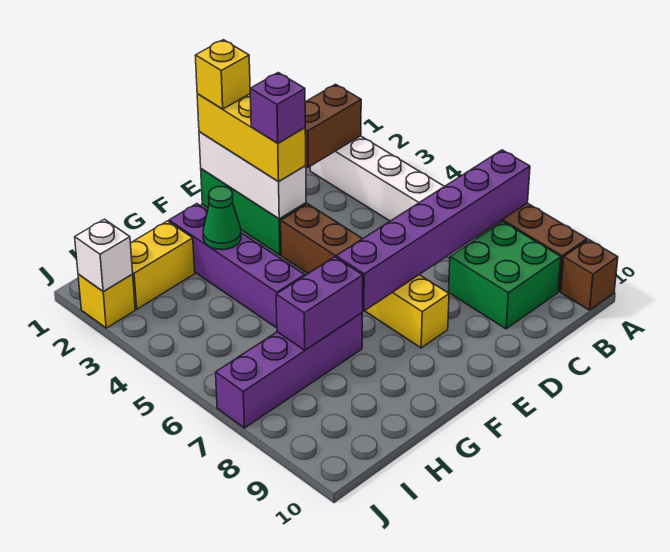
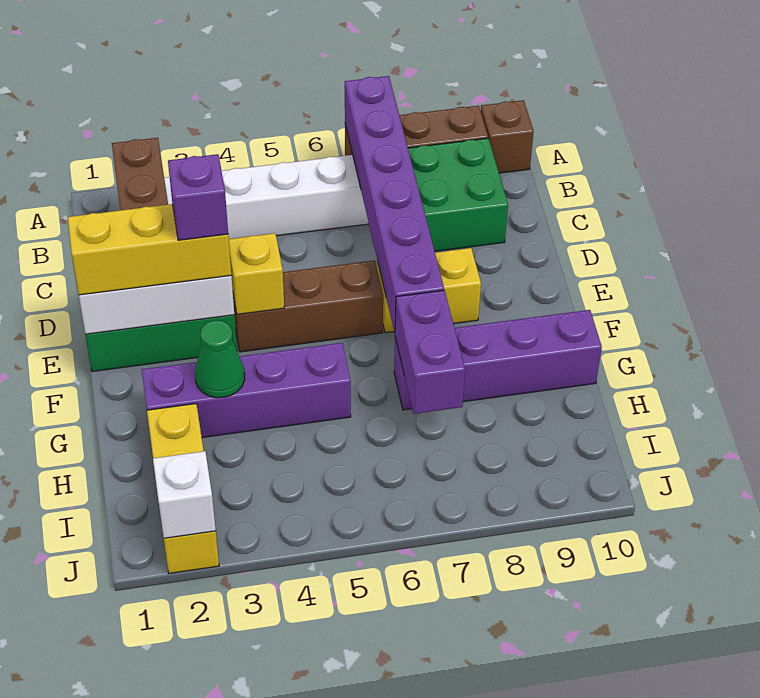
yellow 1x1 brick [195,40,250,109] -> yellow 1x1 brick moved to [229,233,284,314]
purple 1x4 brick [216,313,362,428] -> purple 1x4 brick turned to [394,310,602,410]

